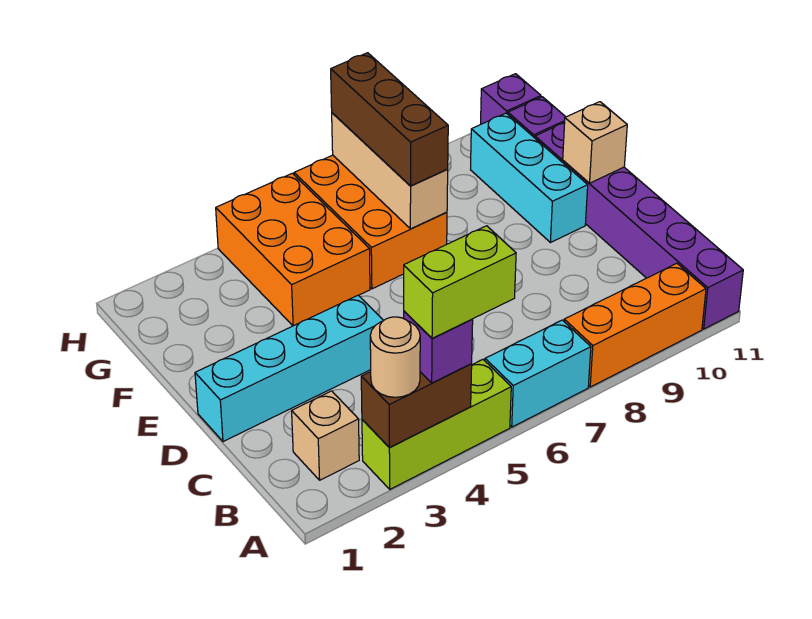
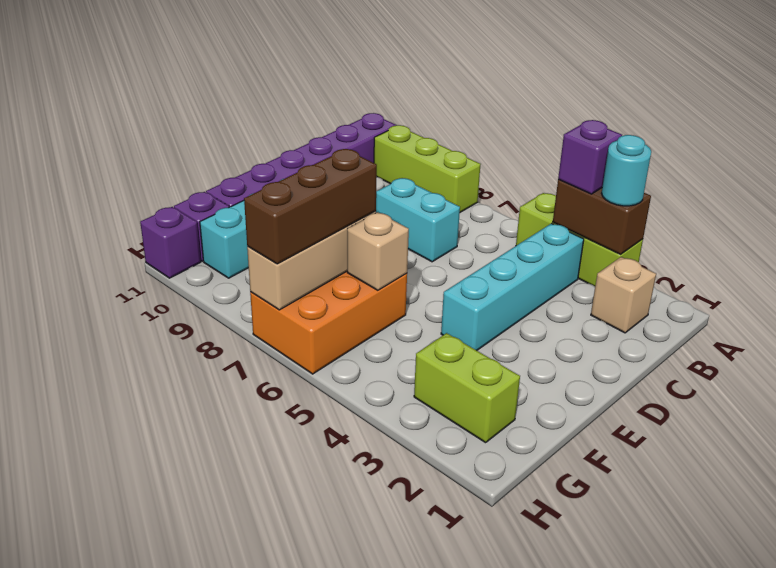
tan 1x1 round brick [370,317,420,397] -> cyan 1x1 round brick [601,135,651,206]
lime 1x2 brick [404,226,516,338] -> lime 1x2 brick moved to [414,333,520,443]
cyan 1x2 brick [485,320,591,427] -> cyan 1x2 brick moved to [376,178,460,262]
orange 1x3 brick [564,263,706,387] -> lime 1x3 brick [374,125,481,212]
cyan 1x4 brick [195,295,384,442] -> cyan 1x4 brick turned to [441,224,584,350]
tan 1x1 brick [563,102,627,183] -> tan 1x1 brick moved to [347,212,409,290]
orange 2x3 brick [216,173,370,326] -> none

